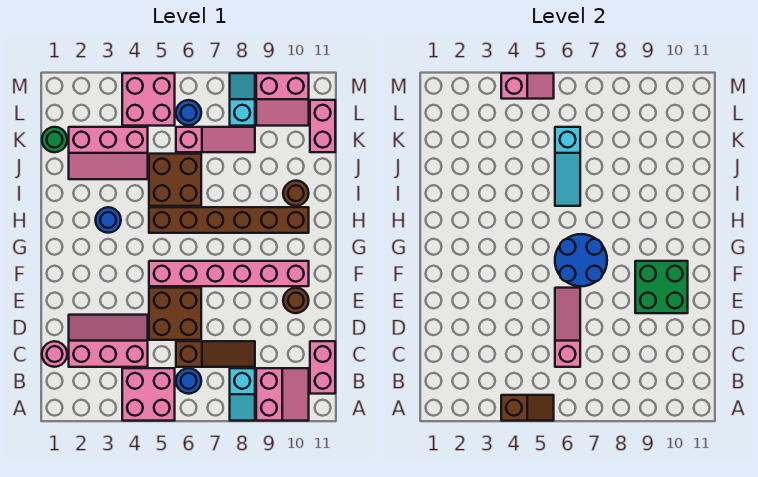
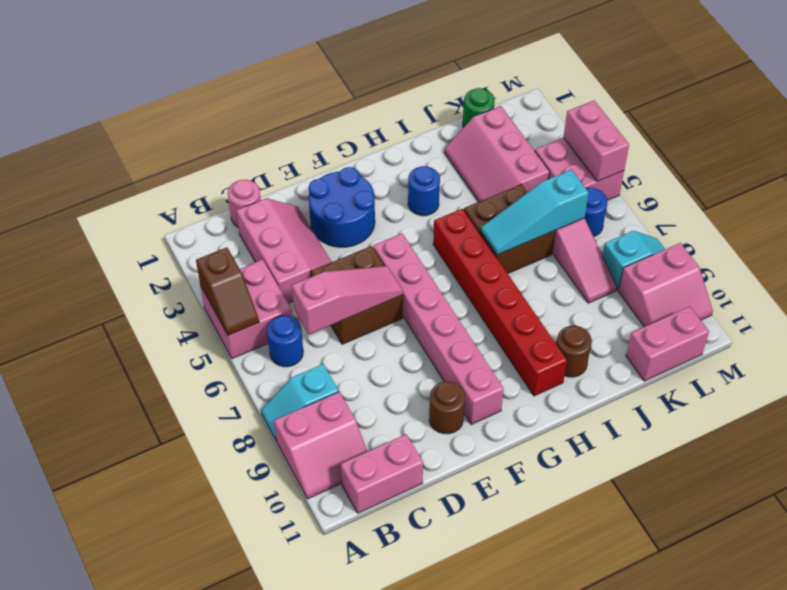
brown 1x3 slope [176,341,255,367] -> none
green 2x2 brick [635,261,688,313] -> none
blue 2x2 round brick [555,234,607,286] -> blue 2x2 round brick moved to [309,167,375,247]
brown 1x6 brick [149,207,309,233] -> red 1x6 brick [433,209,567,396]
pink 2x2 slope [256,73,309,126] -> pink 2x2 slope turned to [618,243,713,327]
pink 1x2 slope [501,73,554,99] -> pink 1x2 brick [563,101,629,181]

